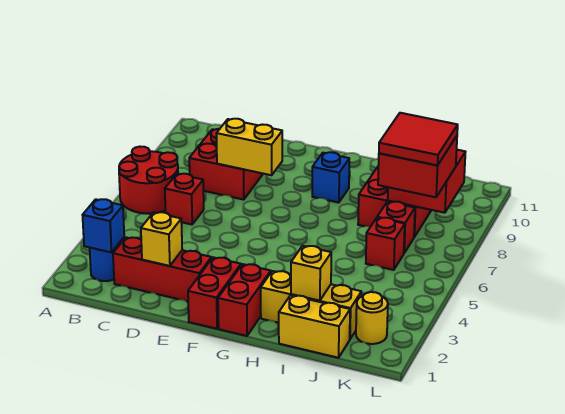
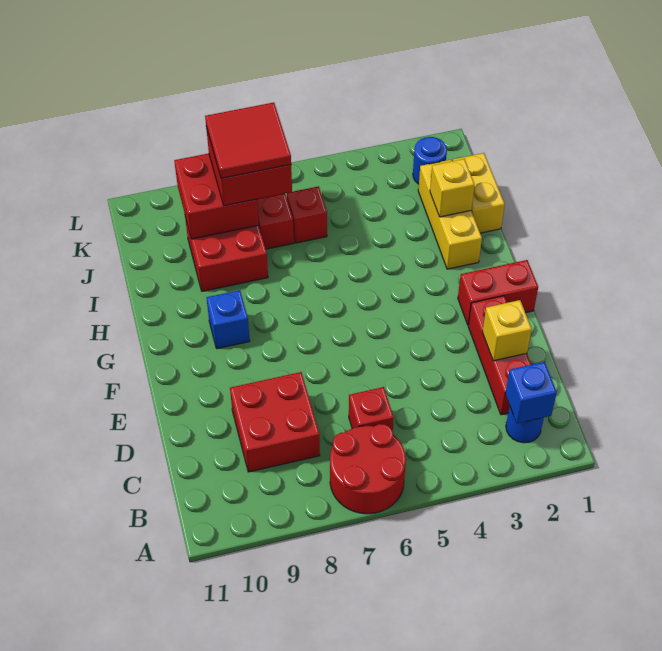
yellow 1x2 brick [216,119,282,175] -> none
red 1x2 brick [218,264,271,336] -> none
yellow 1x1 round brick [356,292,388,344] -> blue 1x1 round brick [413,137,447,184]

